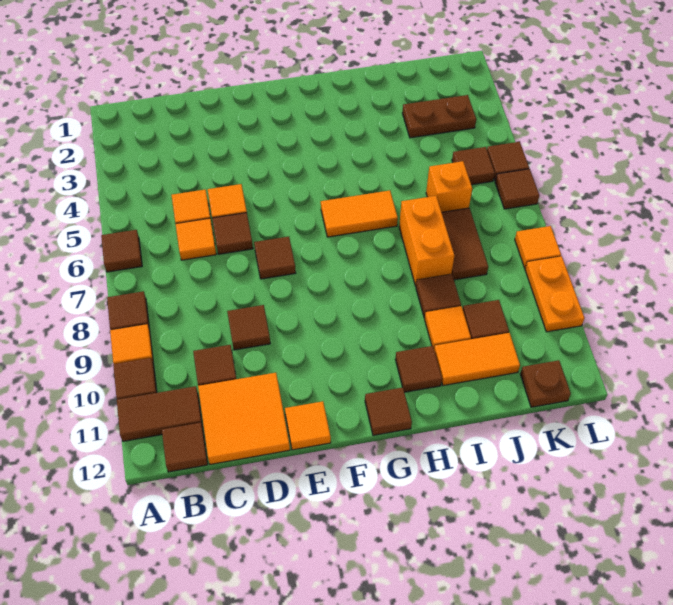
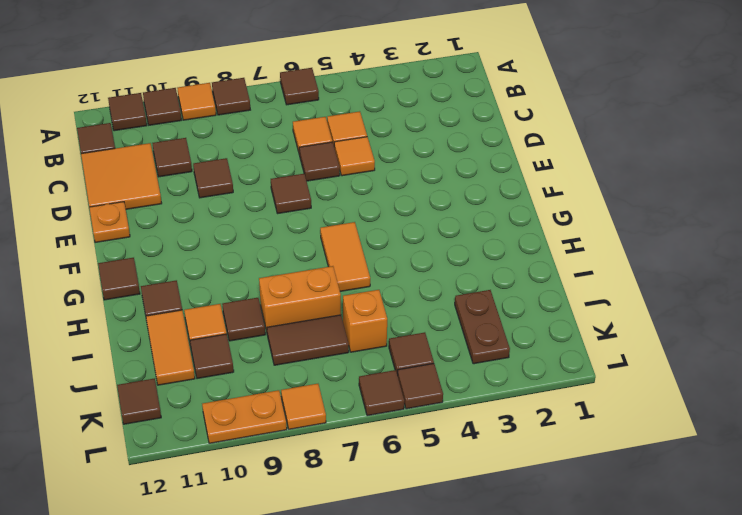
brown 1x2 tile [117,386,202,441] -> brown 1x1 tile [108,93,147,131]
orange 1x1 tile [285,401,331,450] -> orange 1x1 plate [89,202,130,243]
brown 1x1 plate [520,360,571,407] -> brown 1x1 tile [117,378,161,424]

